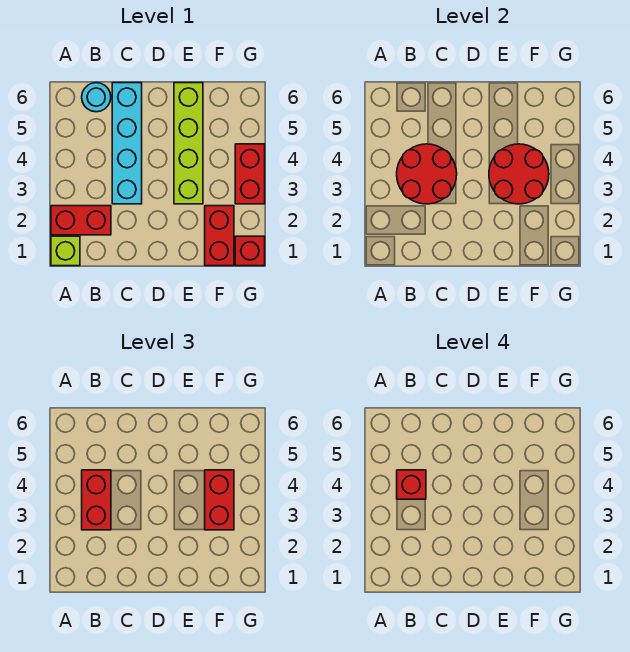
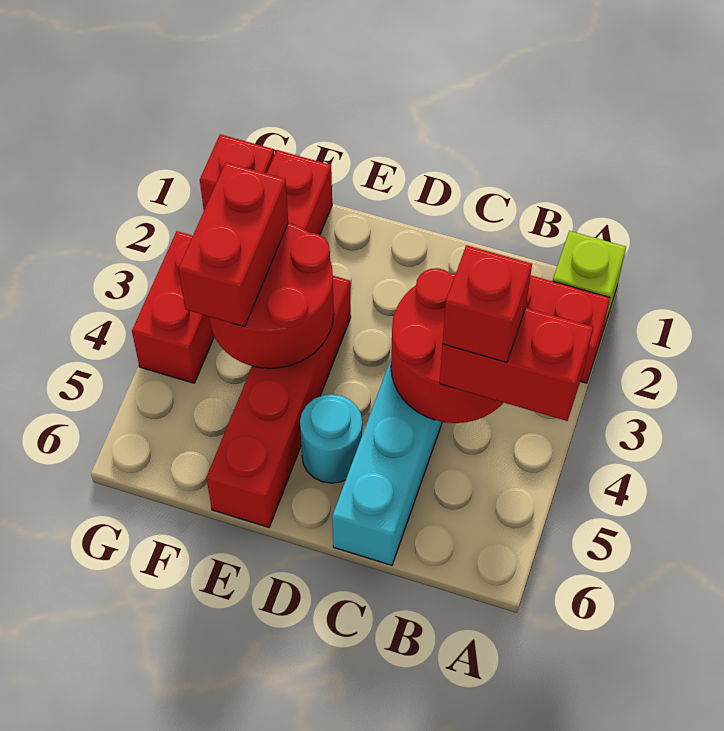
red 1x2 brick [82,470,111,530] -> red 1x2 brick turned to [440,308,593,421]
cyan 1x1 round brick [82,83,111,112] -> cyan 1x1 round brick moved to [300,394,362,483]
lime 1x4 brick [174,83,203,204] -> red 1x4 brick [206,276,351,527]

